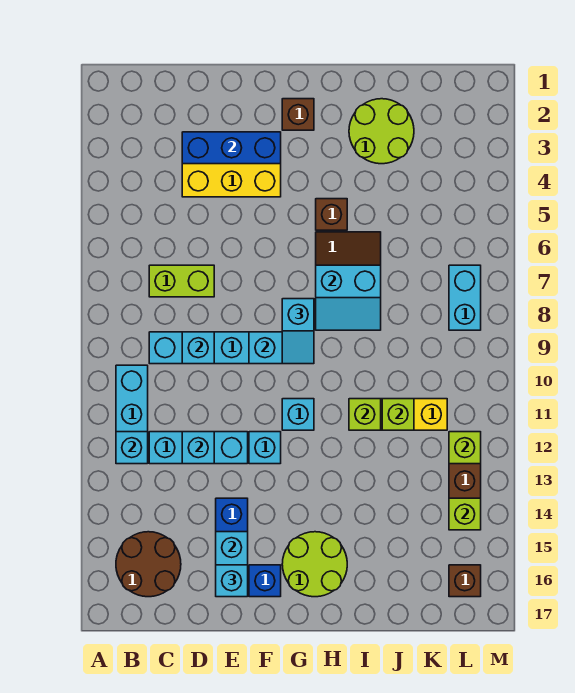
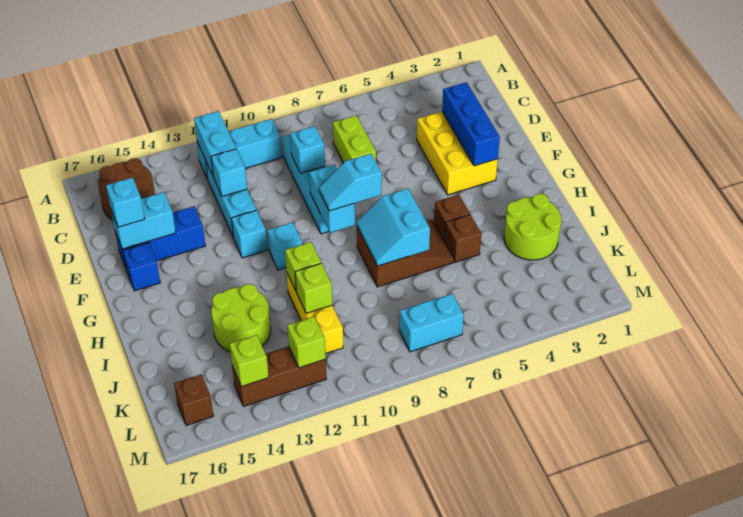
cyan 1x1 brick [116,432,148,464] -> cyan 1x2 brick [194,111,236,175]
brown 1x1 brick [282,99,314,130] -> brown 1x1 brick moved to [445,215,481,262]
lime 2x2 round brick [282,532,347,597] -> lime 2x2 round brick moved to [211,284,271,352]

